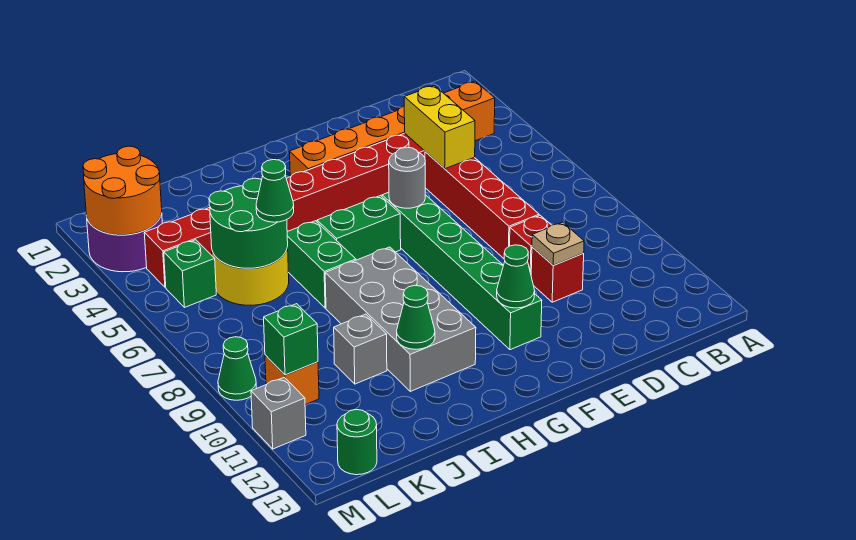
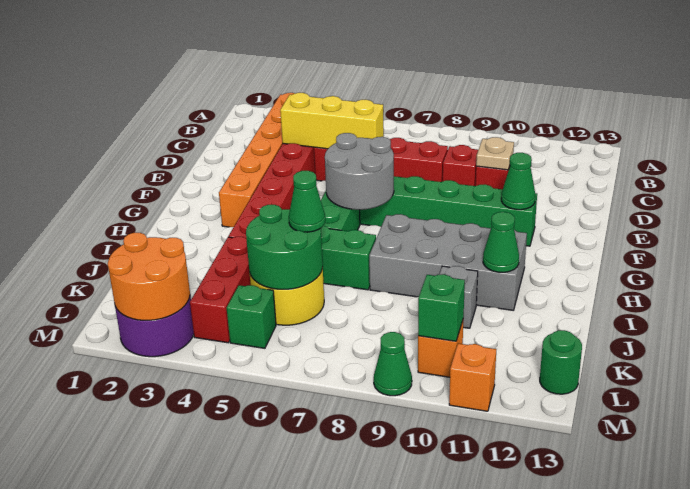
yellow 1x2 brick [404,86,475,169] -> yellow 1x3 brick [280,93,384,149]
grey 1x1 round brick [389,147,425,208] -> grey 2x2 round brick [325,133,394,210]
grey 1x1 brick [251,377,306,449] -> orange 1x1 brick [449,343,496,411]

